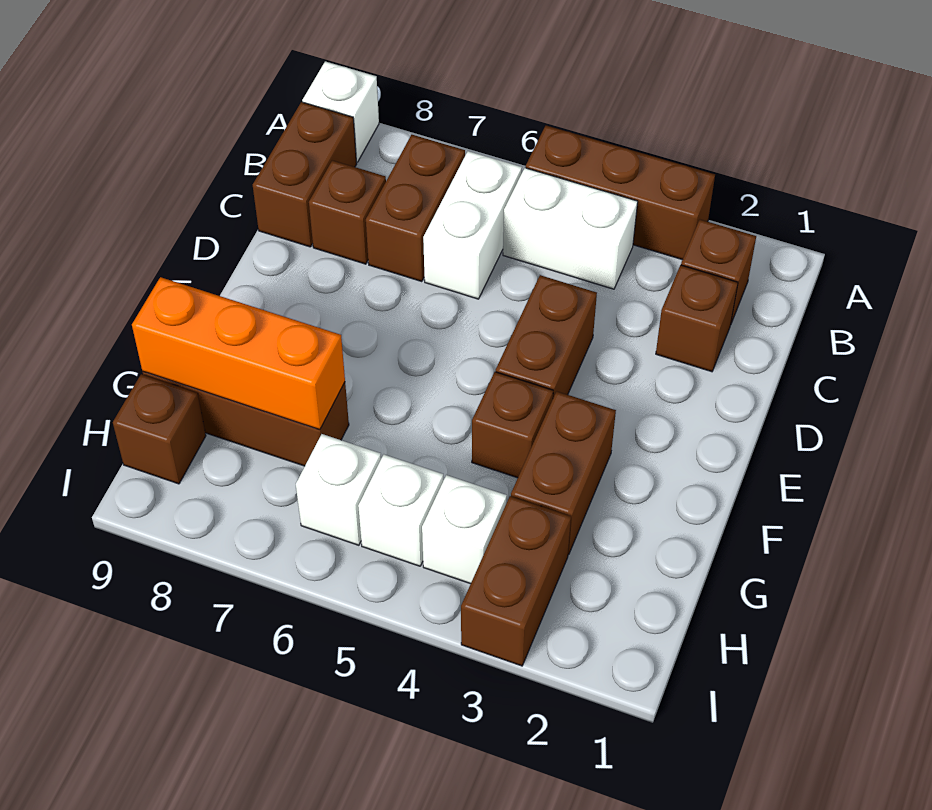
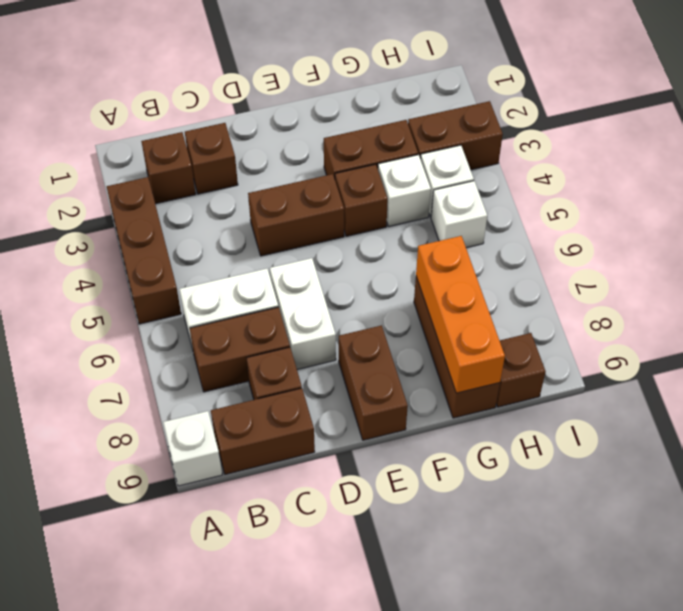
white 1x2 brick [503,168,638,289] -> white 1x2 brick moved to [270,258,336,370]
none -> brown 1x2 brick [339,325,408,440]
white 1x1 brick [296,434,381,545] -> white 1x1 brick moved to [378,155,431,227]

